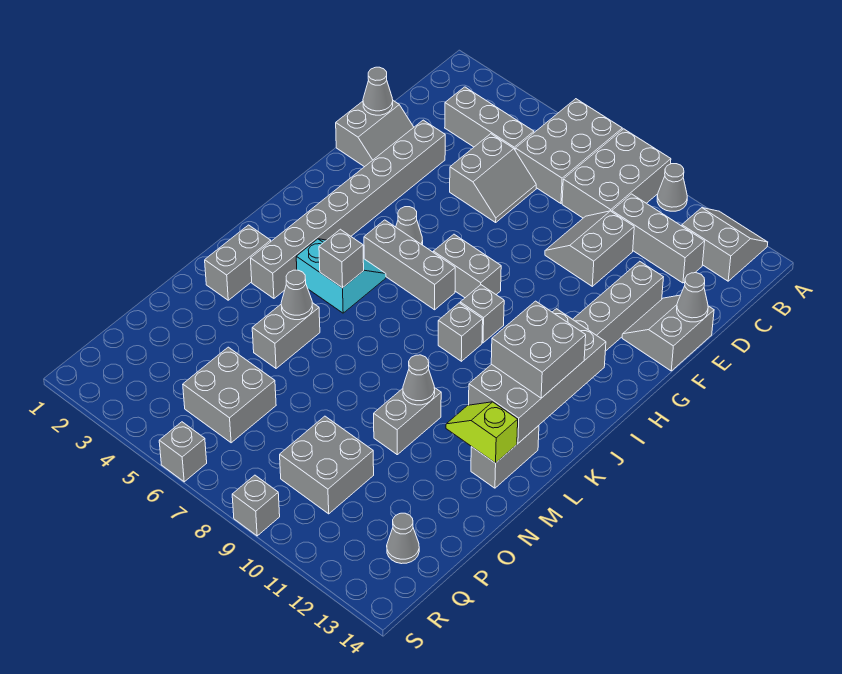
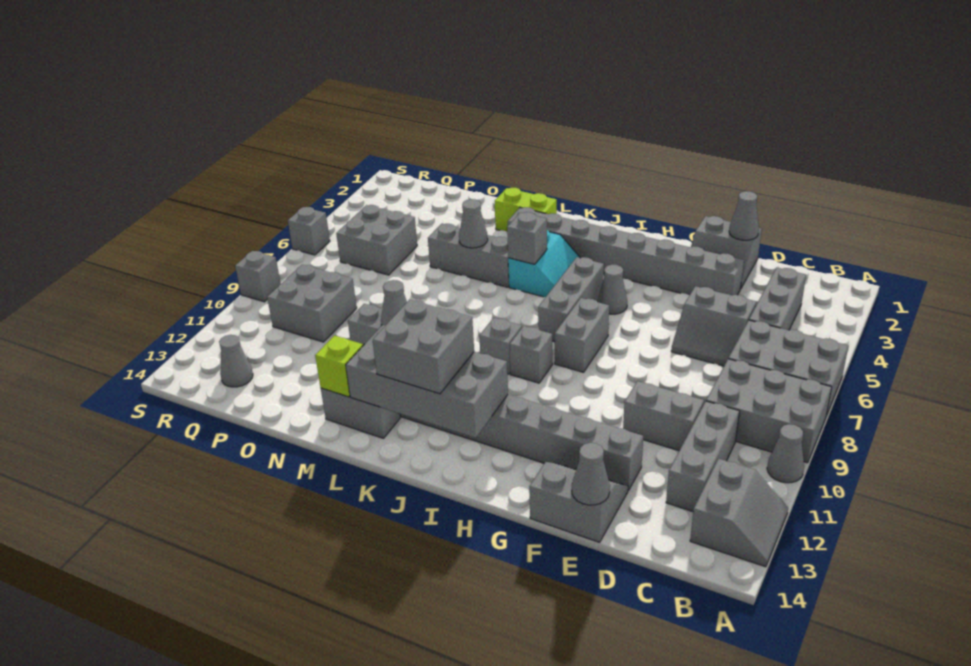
grey 1x2 brick [205,225,271,300] -> lime 1x2 brick [495,188,557,232]
grey 1x2 brick [252,303,320,368] -> grey 1x3 brick [428,224,509,287]

